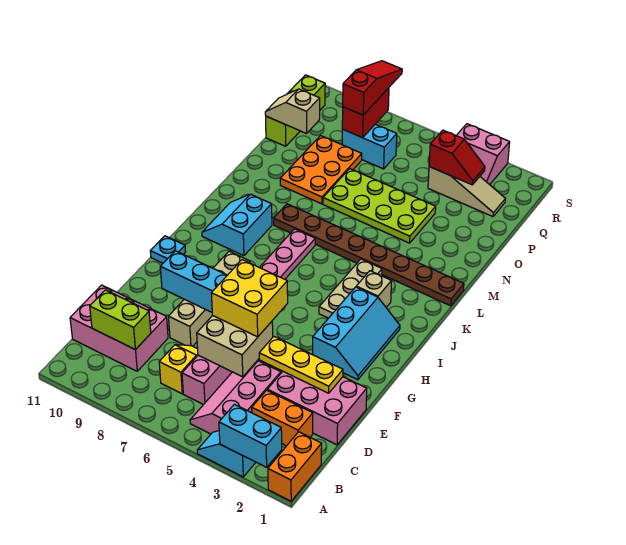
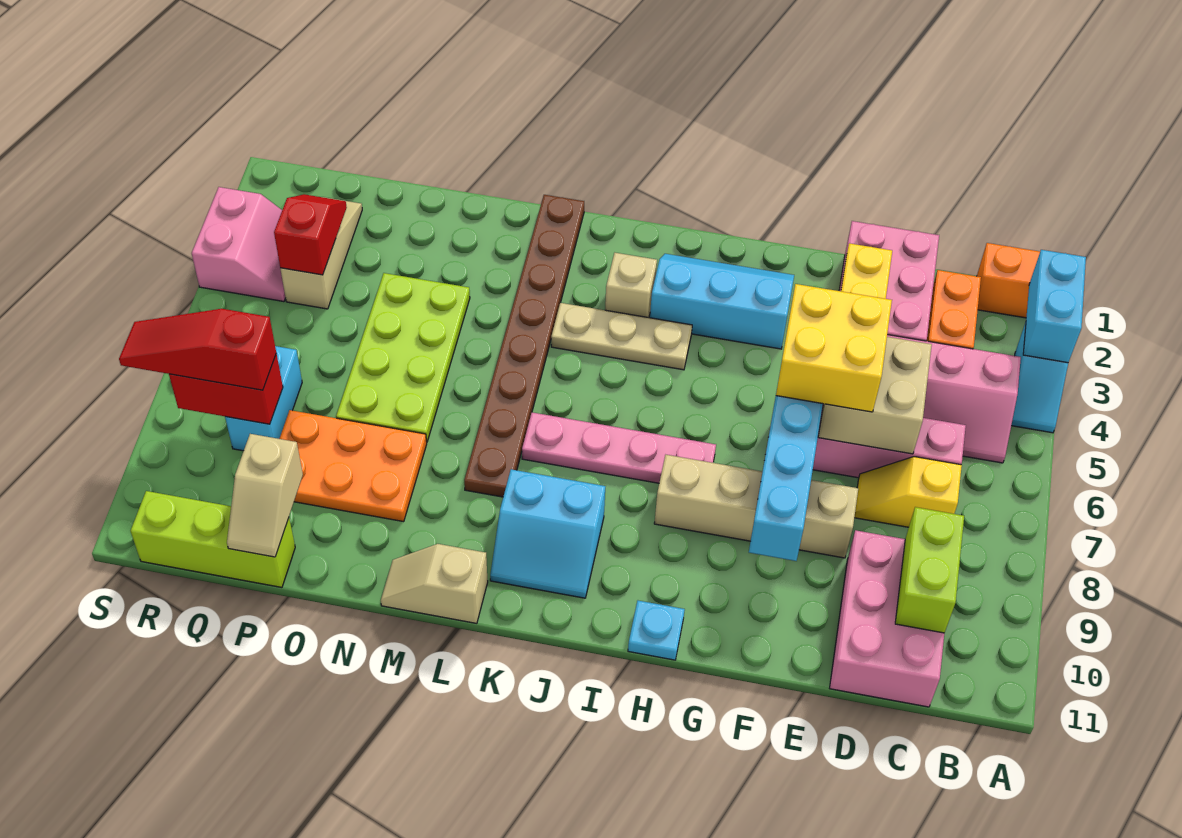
none -> tan 1x2 slope [381,544,488,623]

